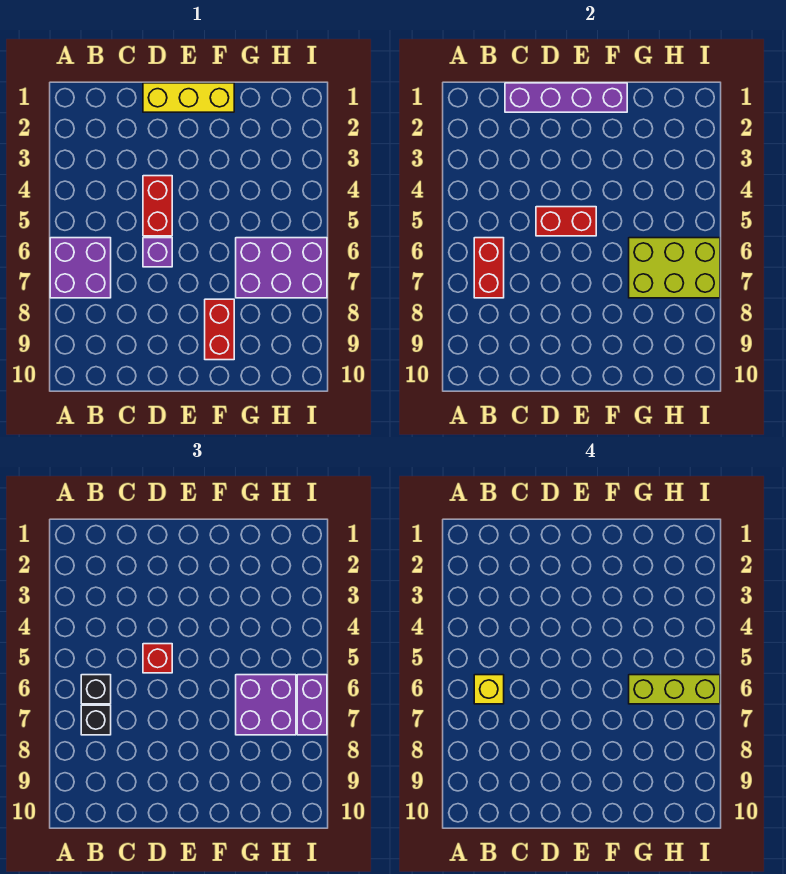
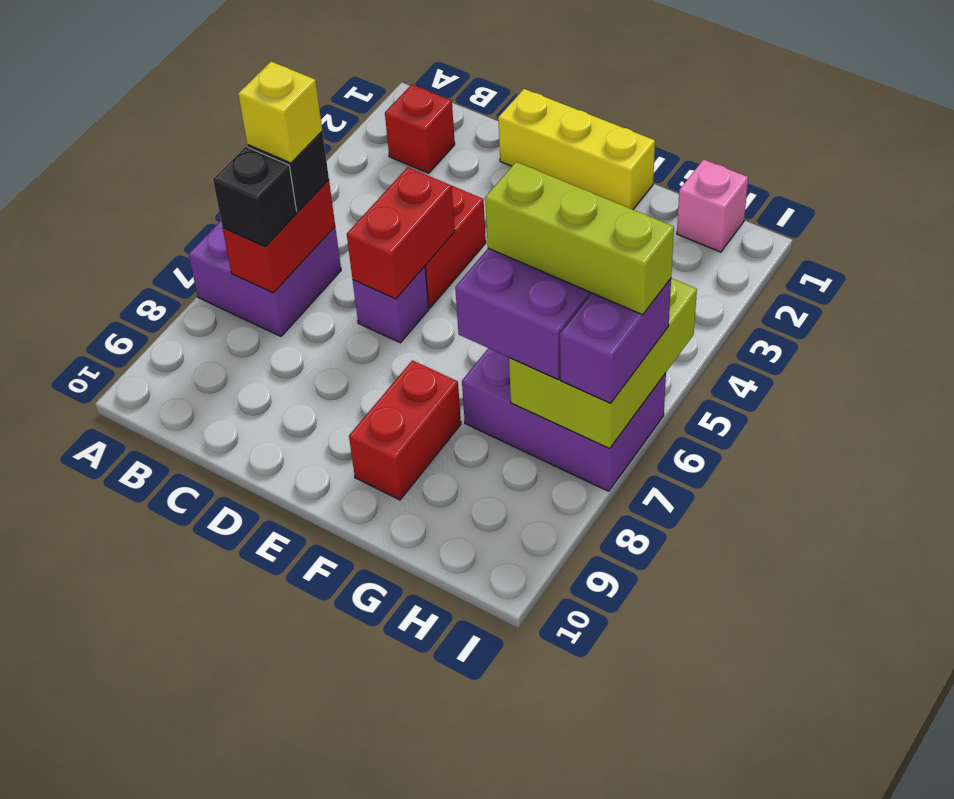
purple 1x4 brick [505,83,627,112] -> none
red 1x2 brick [536,207,596,236] -> red 1x2 brick turned to [347,167,455,299]
red 1x1 brick [143,644,172,673] -> red 1x1 brick moved to [385,84,455,173]
lime 2x3 brick [629,238,720,298] -> lime 2x3 brick turned to [509,278,697,449]
none -> pink 1x1 brick [677,159,748,252]

